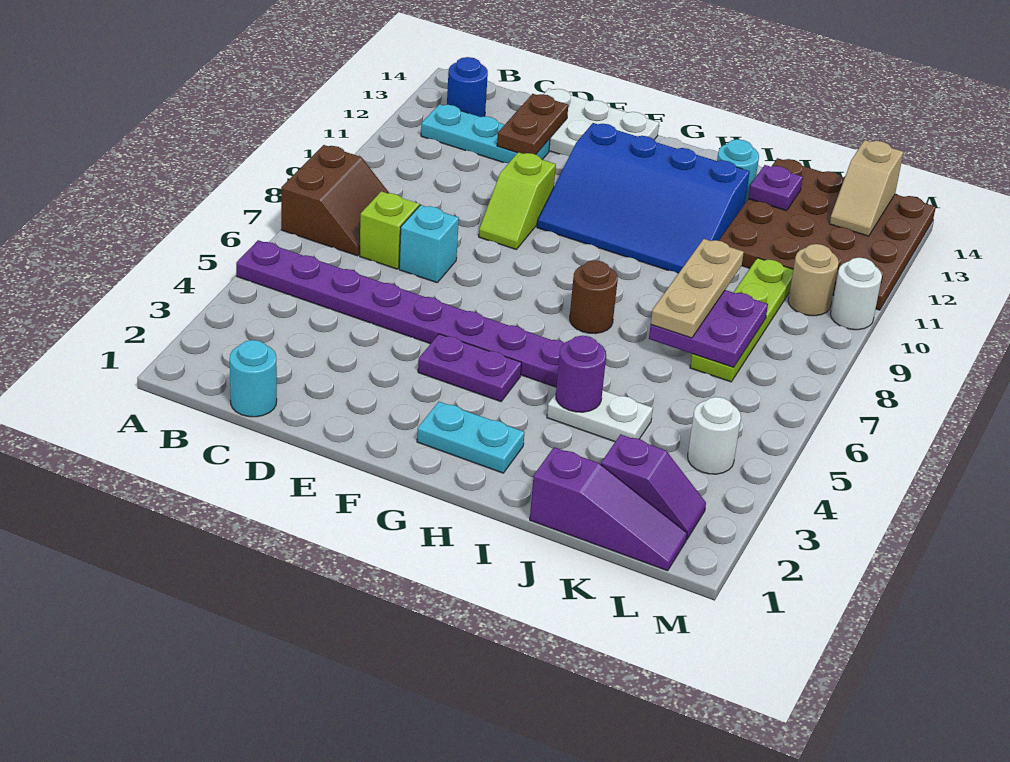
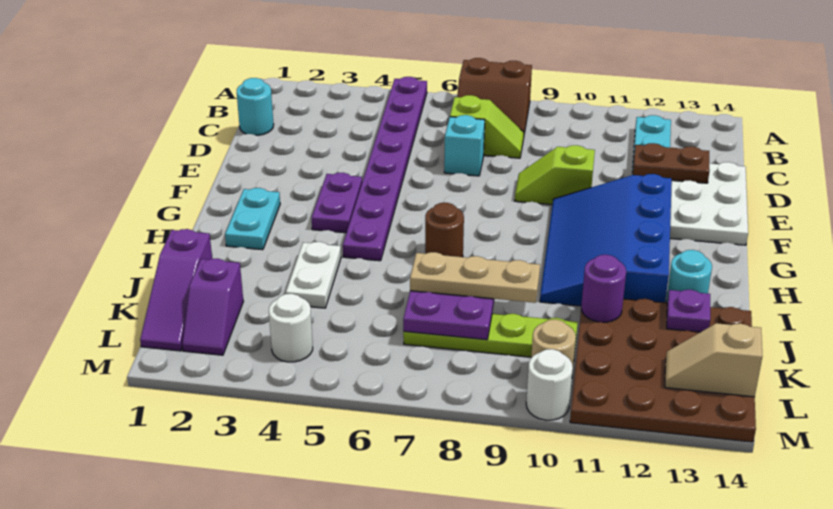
blue 1x1 round brick [447,57,488,117] -> none
purple 1x1 round brick [556,336,606,412] -> purple 1x1 round brick moved to [581,255,626,322]

